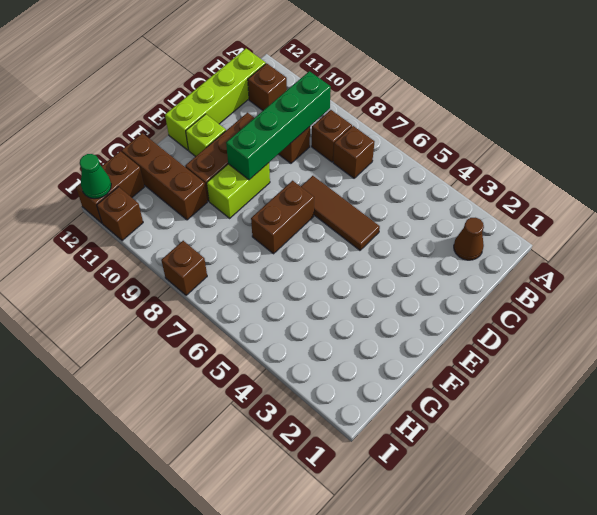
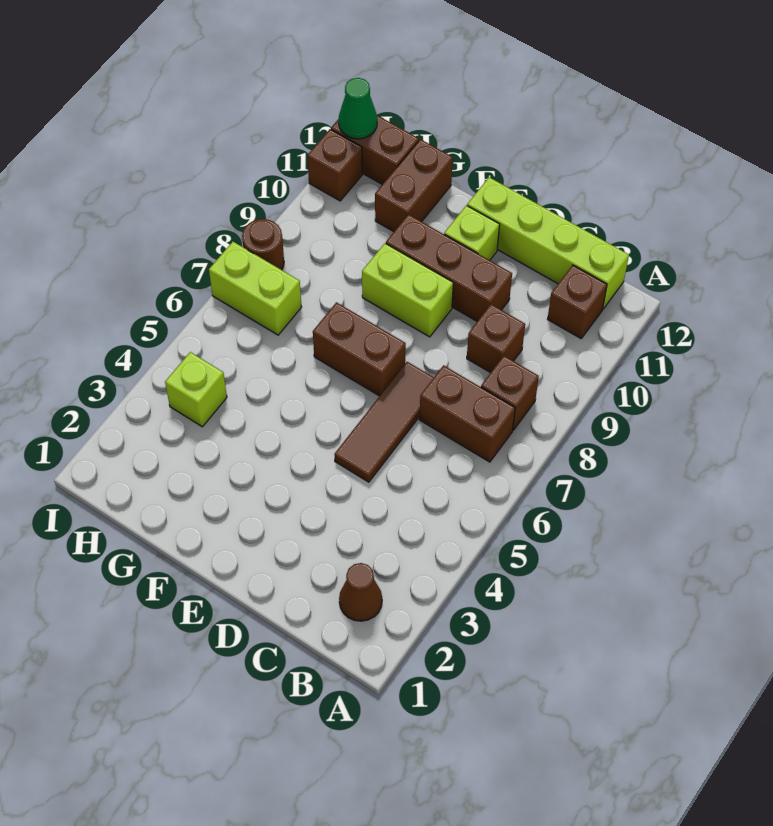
brown 1x1 brick [333,126,374,178] -> brown 1x2 brick [419,365,515,462]
green 1x4 brick [226,71,331,180] -> none
brown 1x3 brick [122,133,207,220] -> brown 1x2 brick [375,139,453,232]
none -> lime 1x1 brick [165,352,227,427]
none -> lime 1x2 brick [209,242,302,335]
brown 1x1 brick [161,241,207,295] -> brown 1x1 round brick [242,219,284,270]

